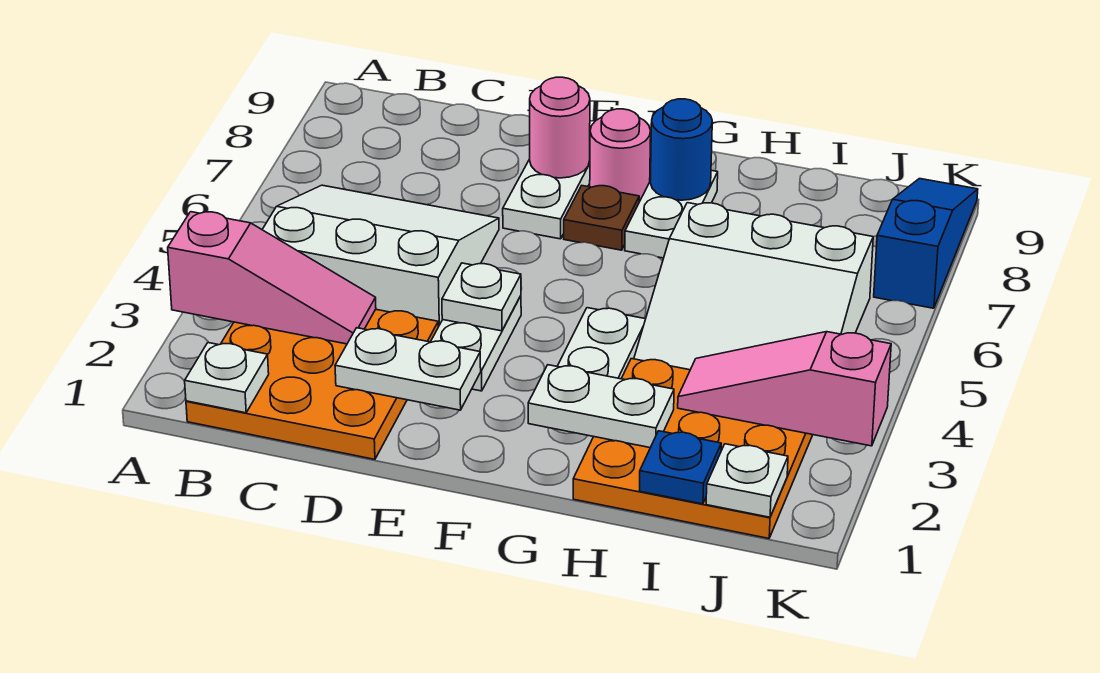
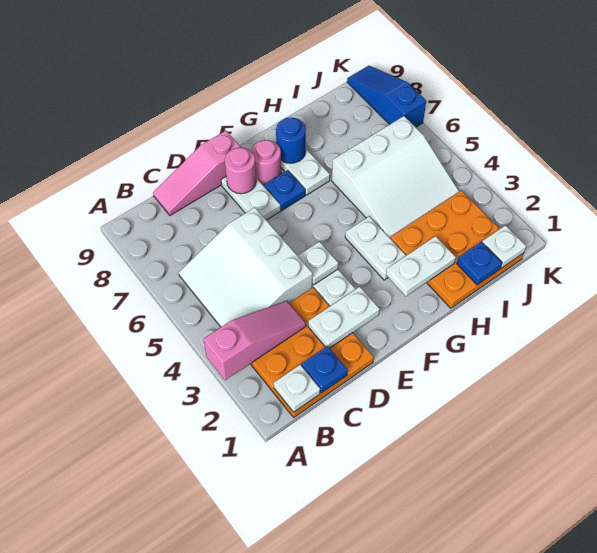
white 3x3 slope [262,185,499,327] -> white 3x3 slope turned to [179,208,313,327]
none -> blue 1x1 plate [302,346,348,393]
brown 1x1 plate [564,186,639,250] -> blue 1x1 plate [264,170,305,210]
pink 1x3 slope [678,332,891,446] -> pink 1x3 slope moved to [153,131,241,215]

